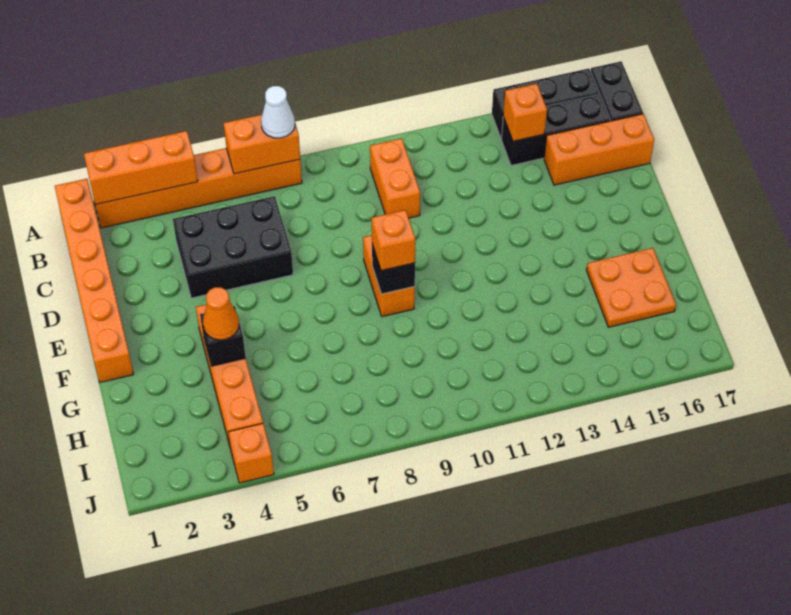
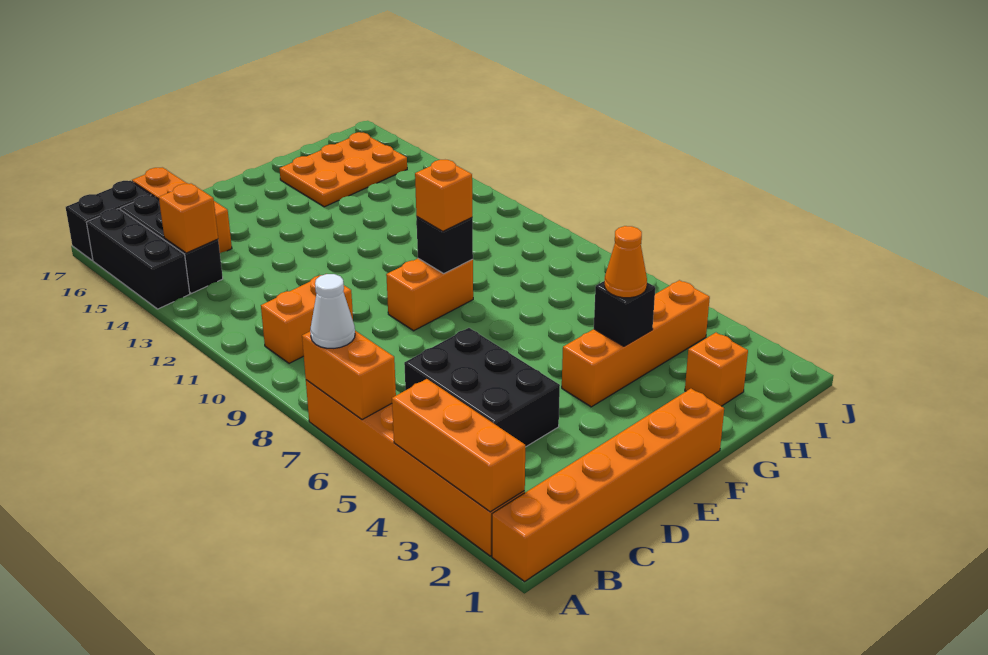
orange 2x2 plate [586,248,676,327] -> orange 2x3 plate [279,132,407,207]
orange 1x1 brick [228,423,274,483] -> orange 1x1 brick moved to [685,333,748,406]

